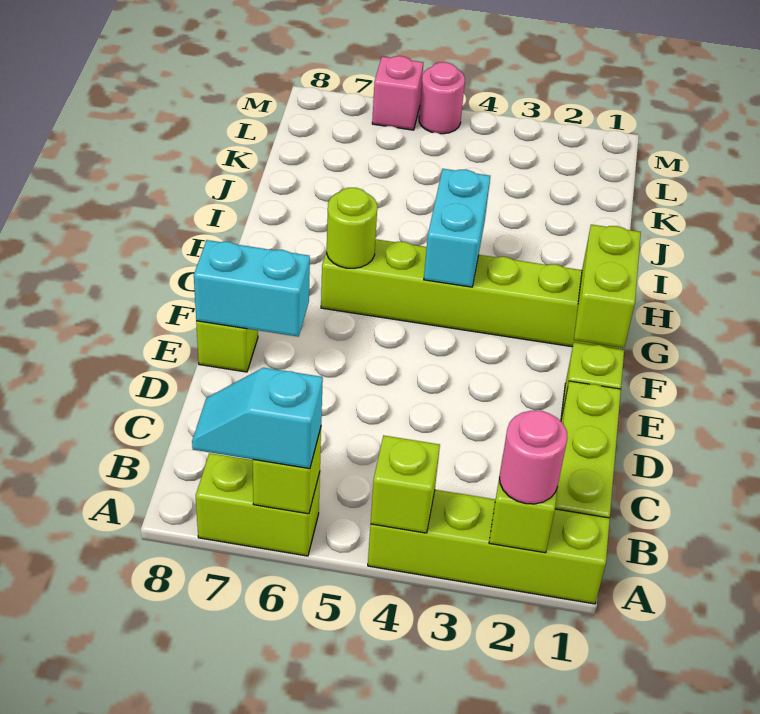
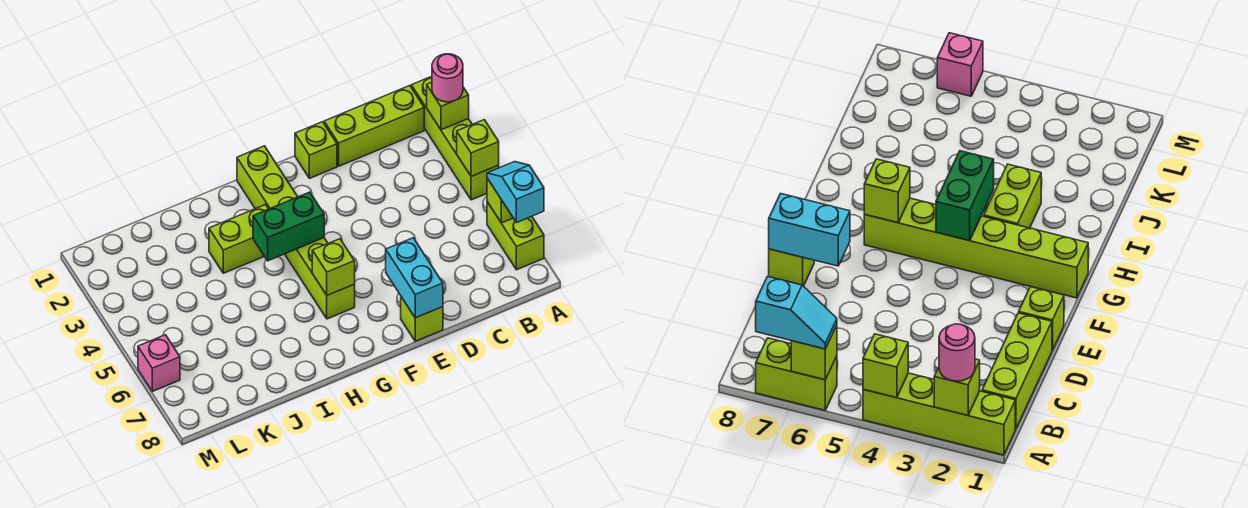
cyan 1x2 slope [192,368,323,469] -> cyan 1x2 slope turned to [487,162,544,223]
lime 1x2 brick [574,225,641,348] -> lime 1x2 brick moved to [209,205,268,273]
cyan 1x2 brick [424,169,490,287] -> green 1x2 brick [253,192,324,261]
lime 1x1 round brick [327,188,377,268] -> lime 1x1 brick [312,239,355,295]
pink 1x1 round brick [419,62,465,134] -> none

